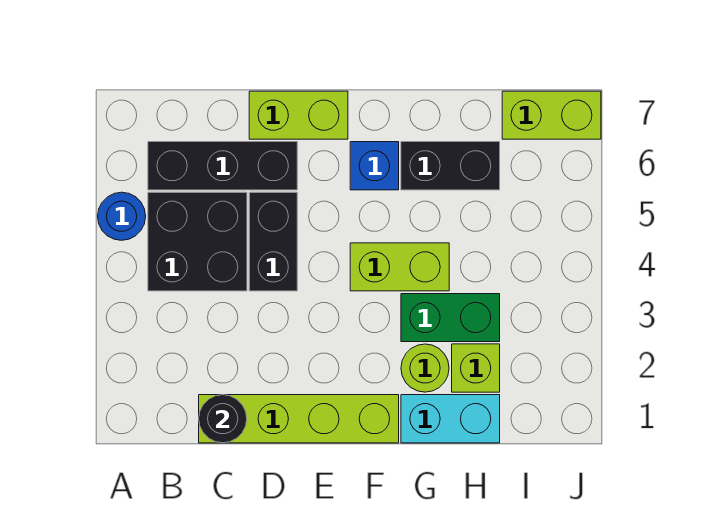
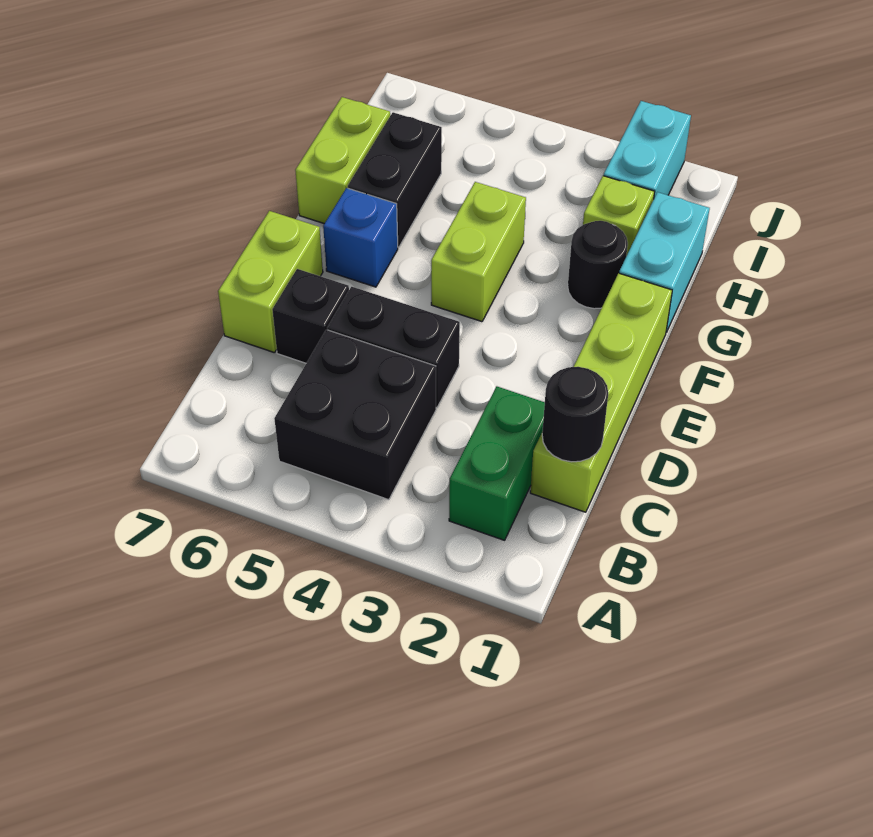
blue 1x1 round brick [98,192,146,240] -> none
black 1x3 brick [148,142,297,190] -> black 1x1 brick [272,269,349,363]
lime 1x1 round brick [401,344,449,392] -> black 1x1 round brick [568,221,628,309]
green 1x2 brick [401,294,500,342] -> green 1x2 brick moved to [449,386,545,540]
none -> cyan 1x2 brick [604,101,691,198]
lime 1x2 brick [502,91,601,139] -> lime 1x2 brick moved to [295,97,390,224]

